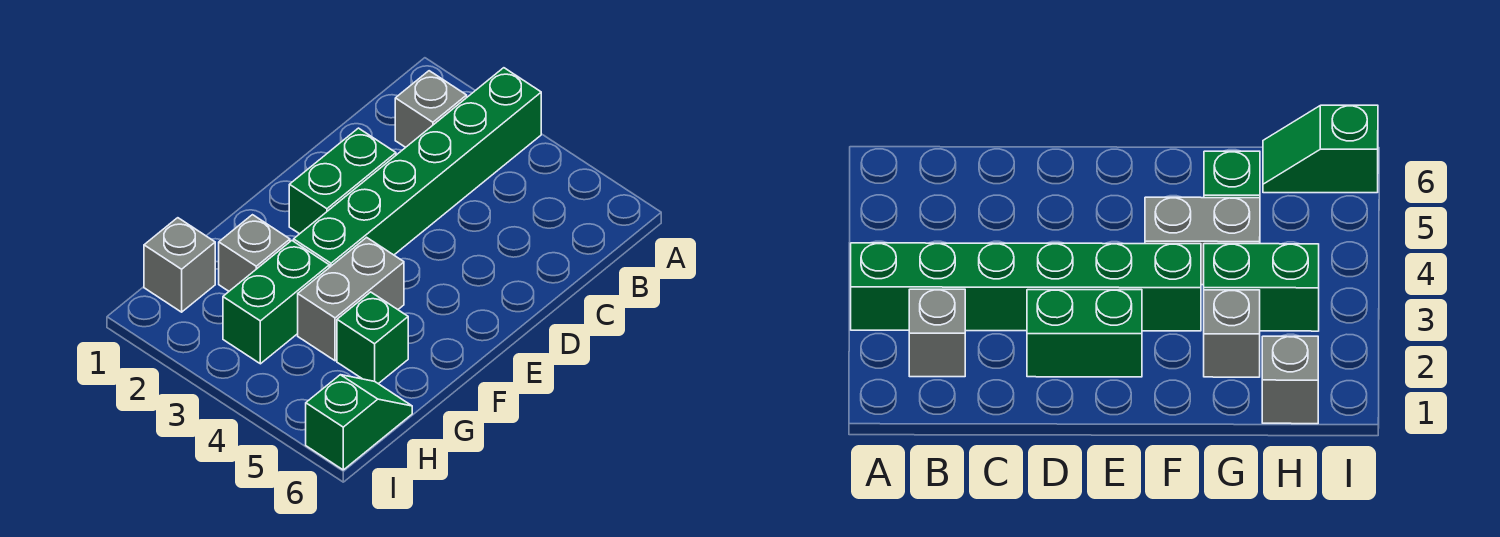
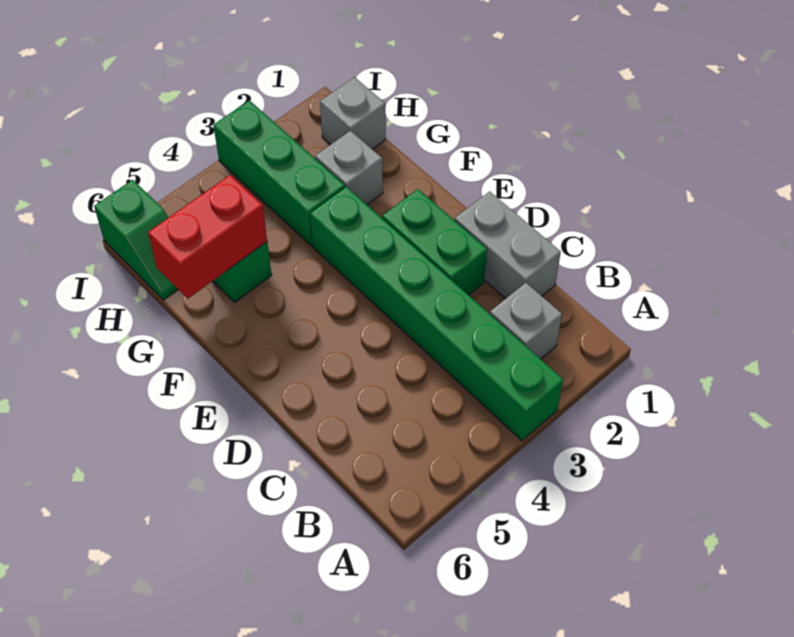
grey 1x2 brick [298,237,404,361] -> grey 1x2 brick moved to [455,191,561,299]
green 1x2 brick [223,241,329,364] -> green 1x3 brick [213,100,345,246]
none -> red 1x2 brick [148,175,267,299]

